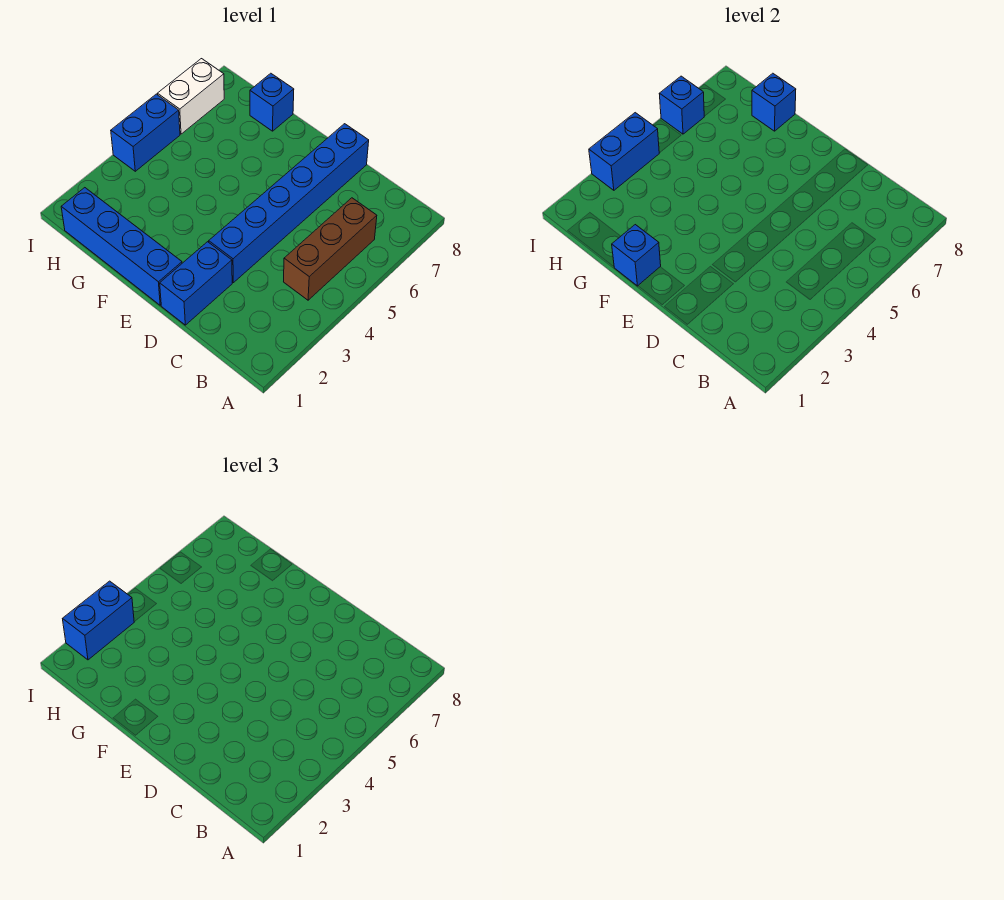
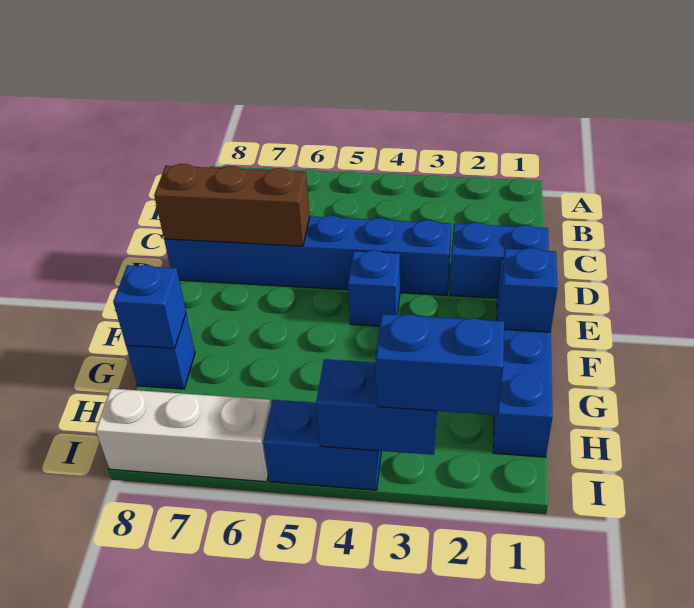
brown 1x3 brick [284,198,377,300] -> brown 1x3 brick moved to [154,164,310,246]
white 1x2 brick [157,59,224,134] -> white 1x3 brick [96,389,271,482]
blue 1x1 brick [659,76,704,134] -> blue 1x1 brick moved to [348,250,400,326]

